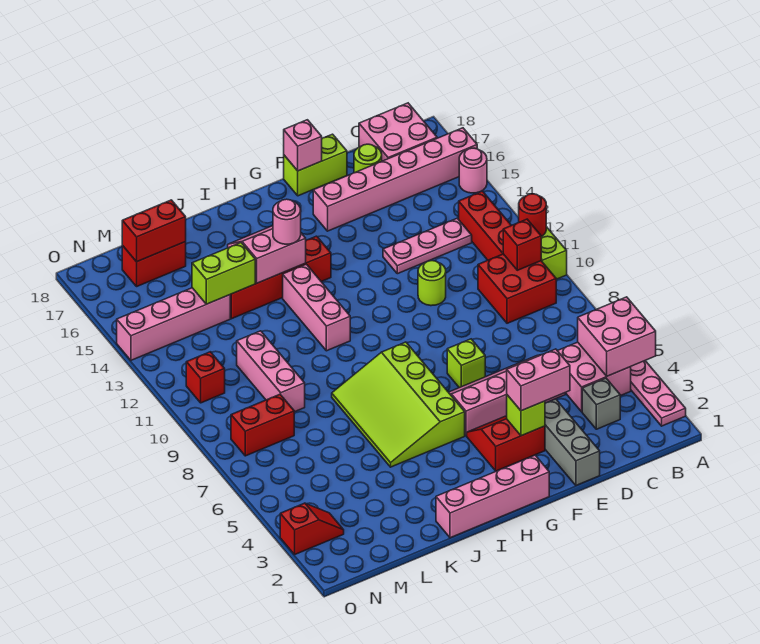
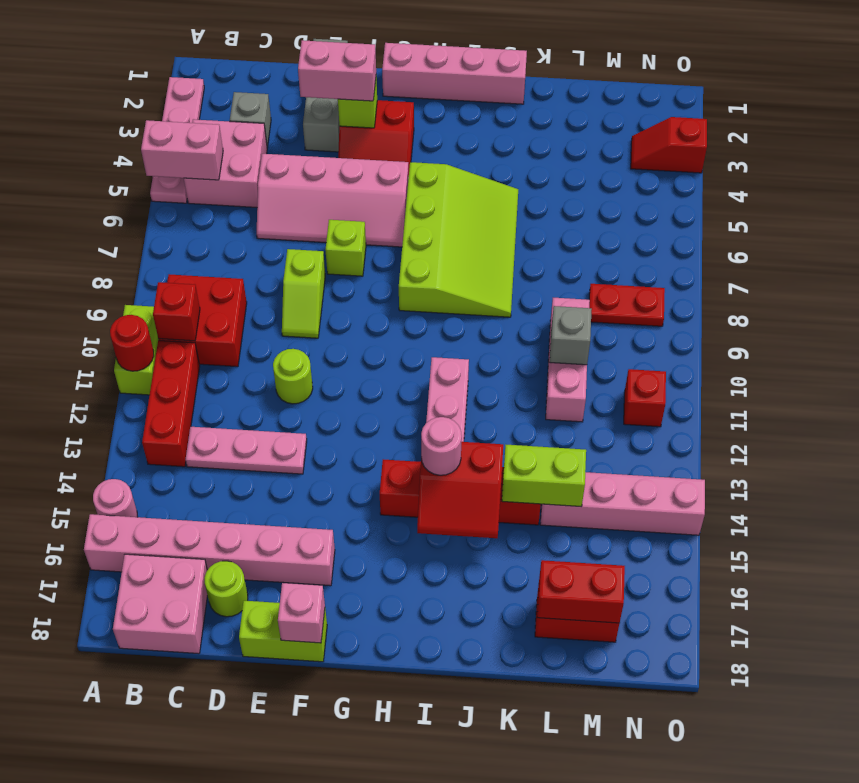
pink 2x2 brick [578,297,656,376] -> pink 1x2 brick [141,120,223,180]
none -> lime 1x2 slope [282,249,325,338]
pink 2x2 slope [228,226,306,283] -> red 2x2 slope [417,442,503,538]
none -> grey 1x1 brick [550,306,592,365]
red 1x2 brick [231,394,294,456] -> red 1x2 plate [589,284,665,326]

